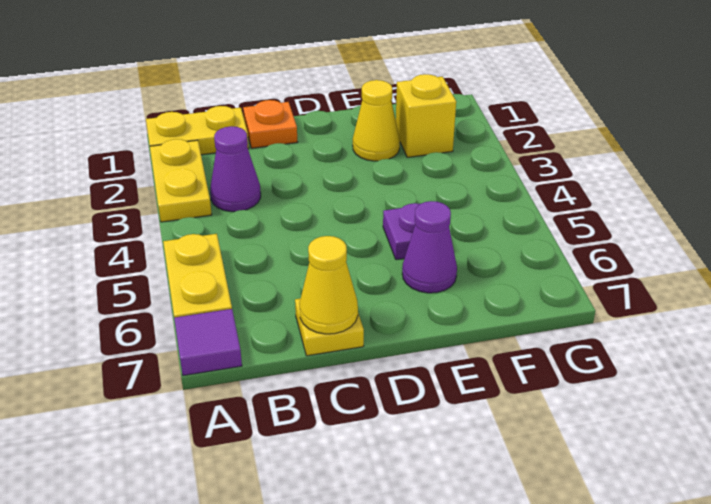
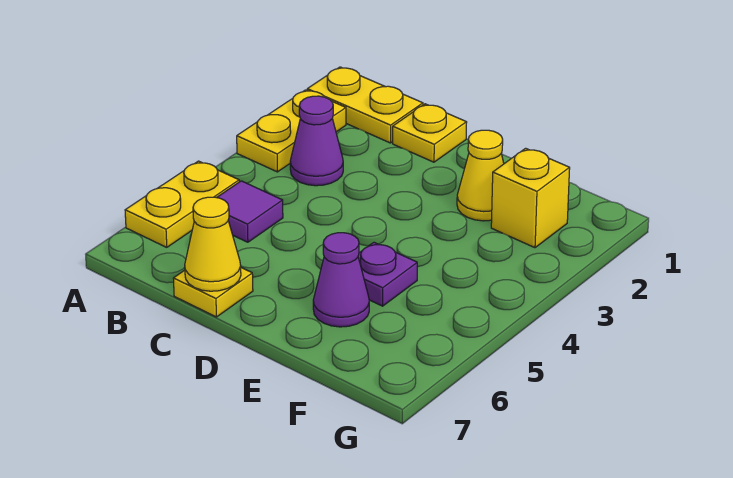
purple 1x1 tile [174,309,242,376] -> purple 1x1 tile moved to [217,181,283,242]
orange 1x1 plate [243,100,298,148] -> yellow 1x1 plate [393,104,467,162]

